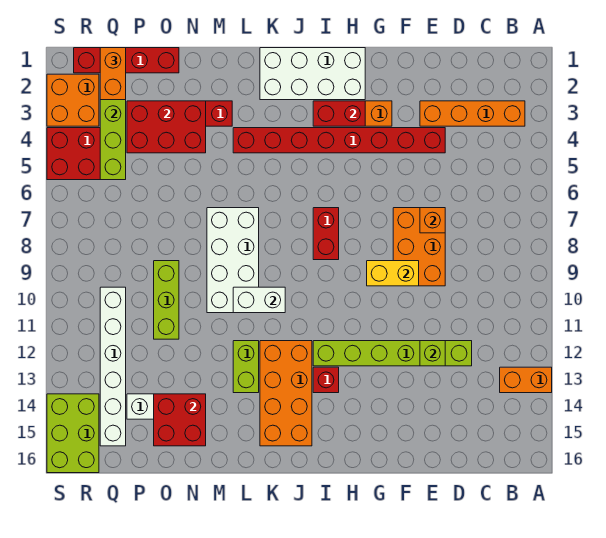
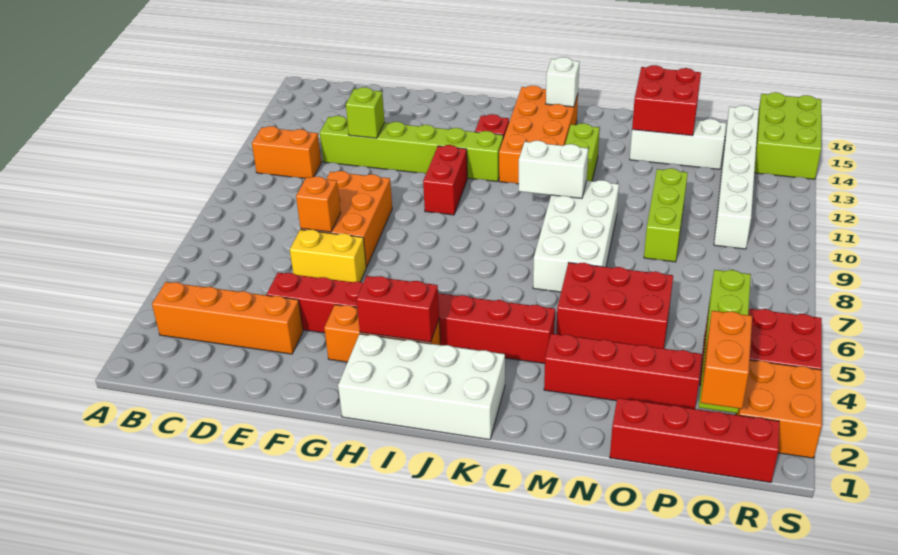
orange 1x2 brick [500,367,552,393] -> orange 1x2 brick moved to [252,126,321,178]
yellow 1x2 brick [367,261,419,286] -> yellow 1x2 brick moved to [290,229,366,282]
red 1x2 brick [313,208,339,260] -> red 1x2 brick moved to [423,145,467,215]
none -> white 1x1 brick [546,57,579,107]
red 2x3 brick [127,101,206,153] -> red 2x3 brick moved to [556,263,673,349]

